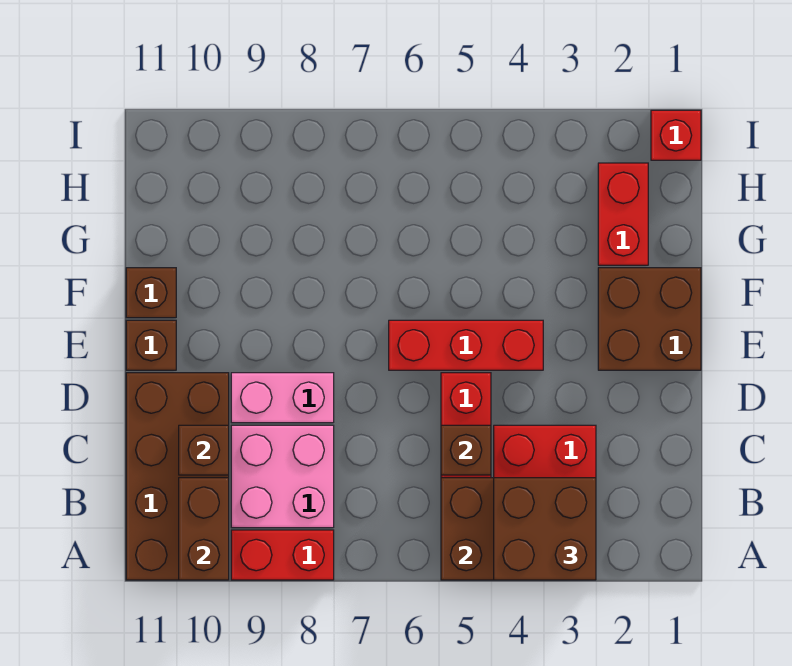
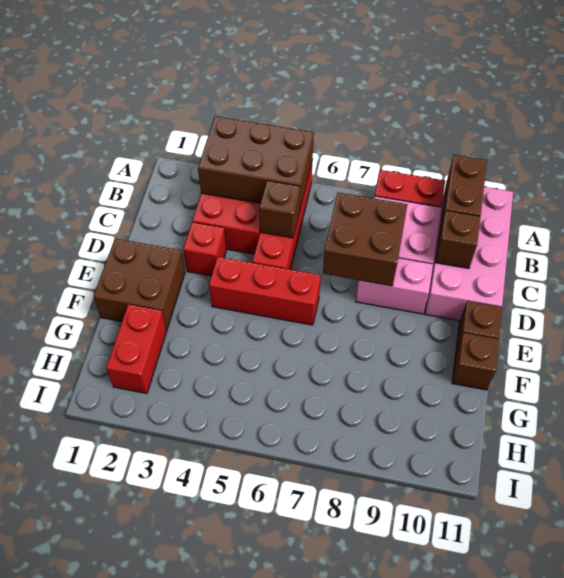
brown 2x2 brick [494,478,596,580] -> brown 2x2 brick moved to [323,193,407,286]
brown 2x4 brick [126,373,229,580] -> pink 2x4 brick [425,183,513,321]
red 1x1 brick [651,110,701,160] -> red 1x1 brick moved to [183,222,226,276]

